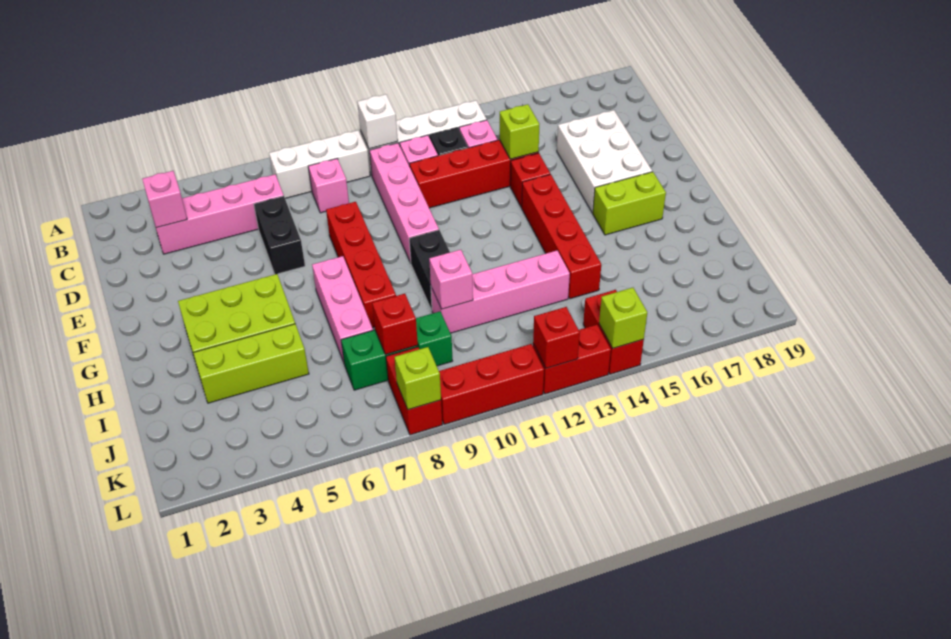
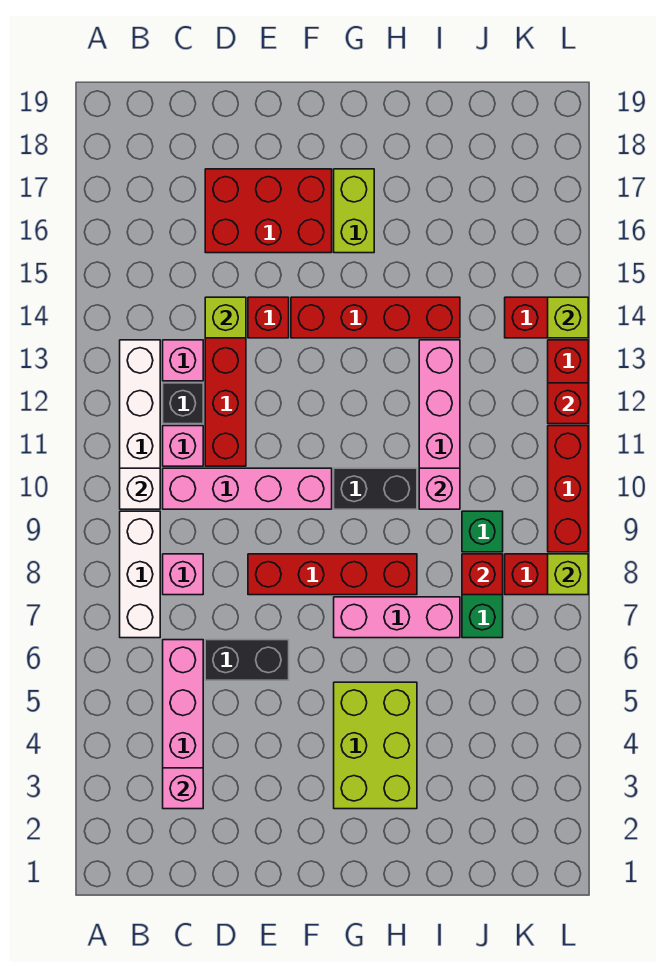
white 2x3 brick [557,110,652,213] -> red 2x3 brick [205,169,332,253]
lime 1x3 brick [193,324,309,403] -> none

